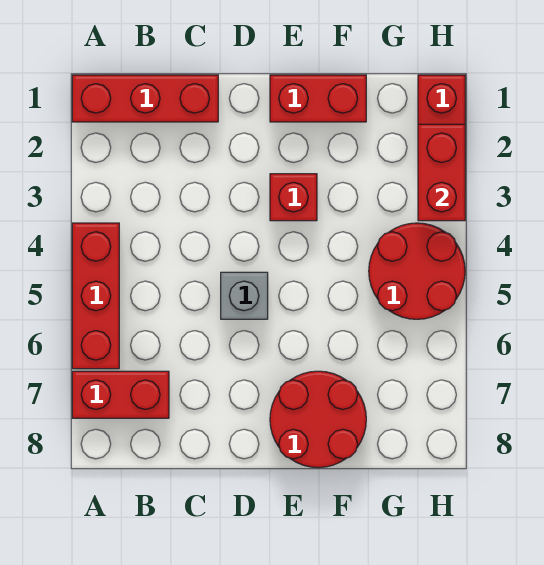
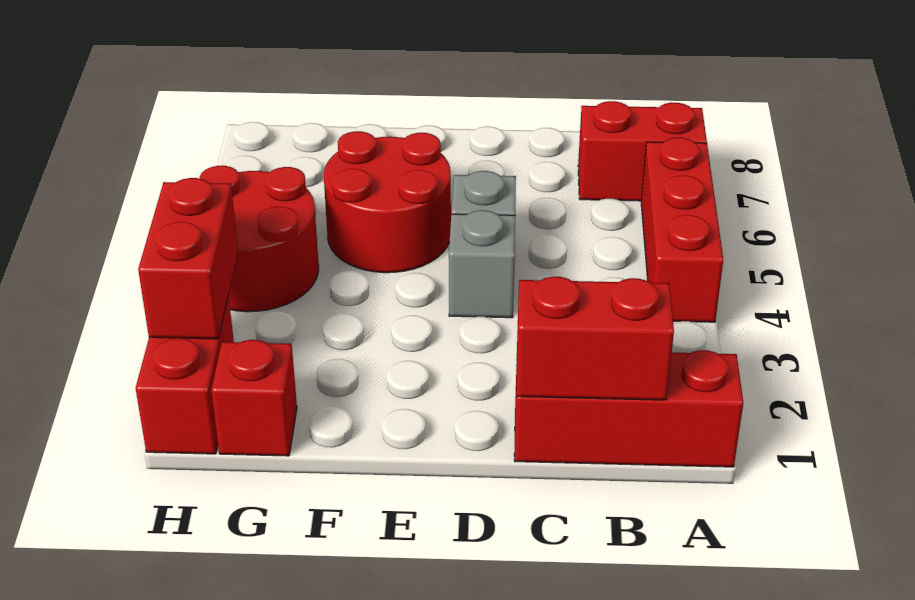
none -> grey 1x1 brick [449,210,515,318]
red 1x2 brick [270,75,366,122] -> red 1x2 brick moved to [516,277,674,400]
red 1x1 brick [270,174,317,221] -> red 1x1 brick moved to [211,340,297,456]
red 2x2 round brick [270,371,366,468] -> red 2x2 round brick moved to [324,131,451,273]

